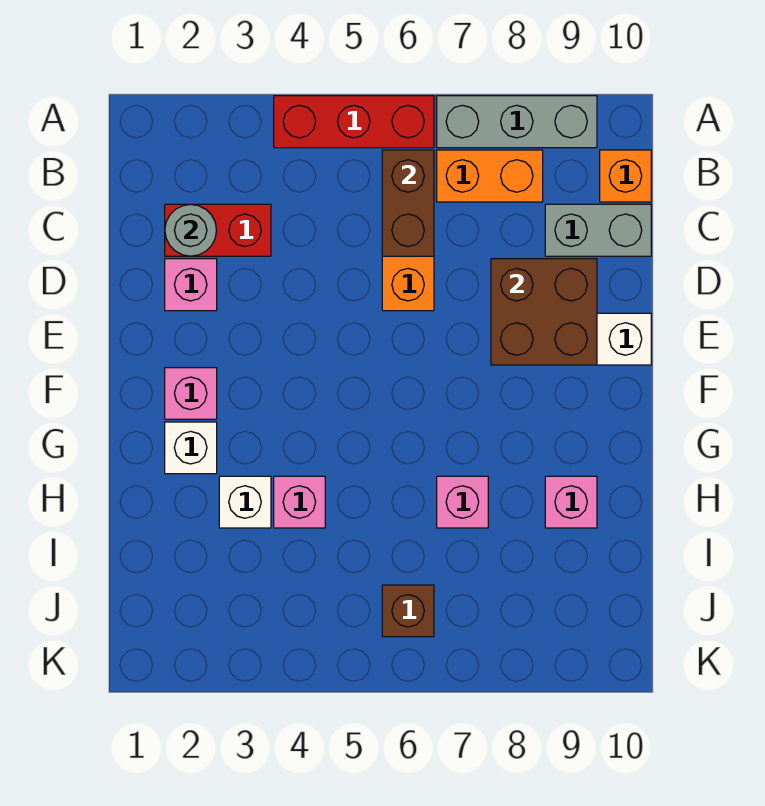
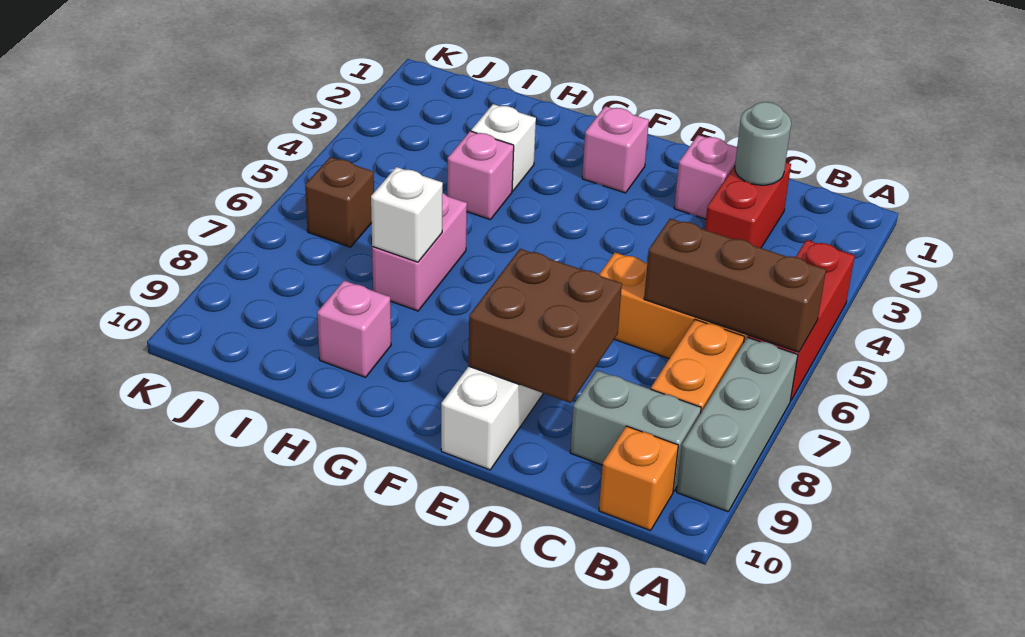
brown 1x2 brick [382,150,434,256] -> brown 1x3 brick [644,219,826,352]
grey 1x2 brick [545,204,651,256] -> grey 1x2 brick turned to [570,370,701,492]
white 1x1 brick [165,422,217,474] -> white 1x1 brick moved to [371,167,443,262]
pink 1x1 brick [437,476,488,528] -> pink 1x2 brick [372,193,467,311]

